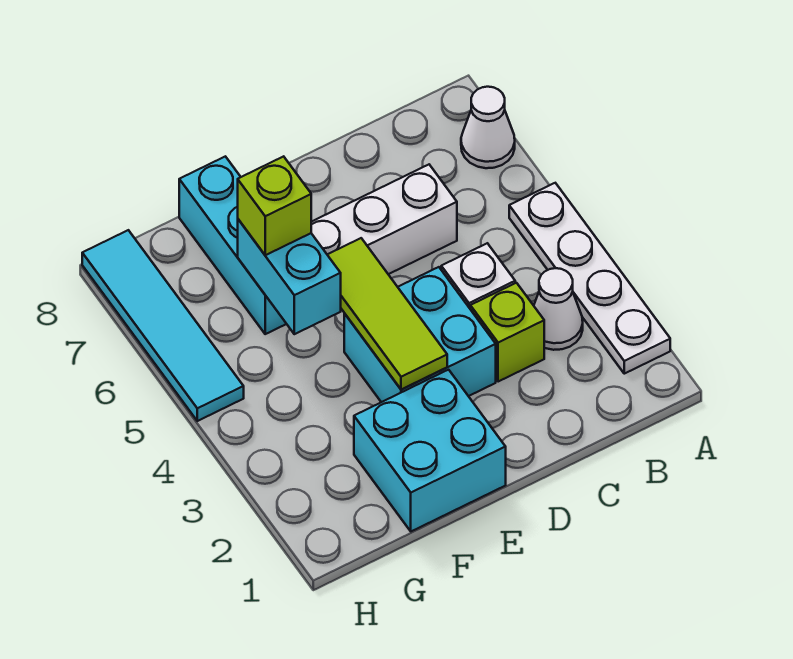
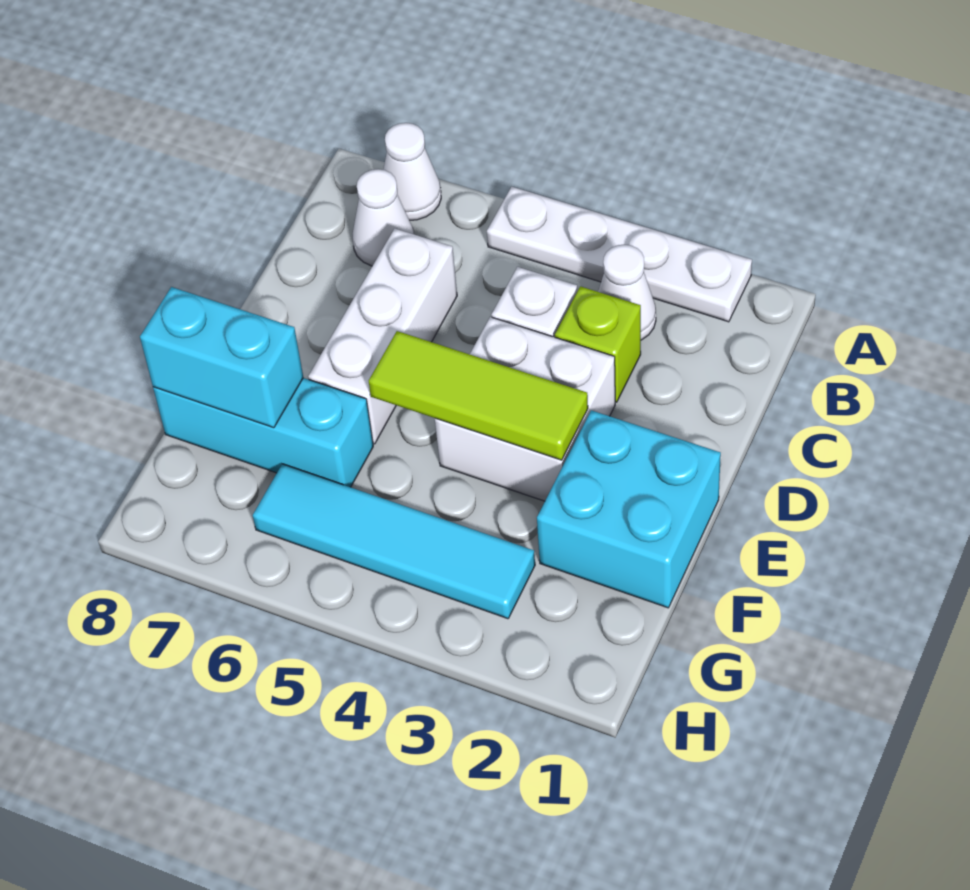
none -> white 1x1 cone [353,169,414,266]
cyan 2x2 brick [344,267,496,402] -> white 2x2 brick [435,317,615,501]
cyan 1x2 brick [238,219,341,334] -> cyan 1x2 brick moved to [140,287,303,428]
lime 1x1 brick [238,156,311,255] -> none
cyan 1x4 tile [82,230,244,421] -> cyan 1x4 tile moved to [253,464,535,619]

